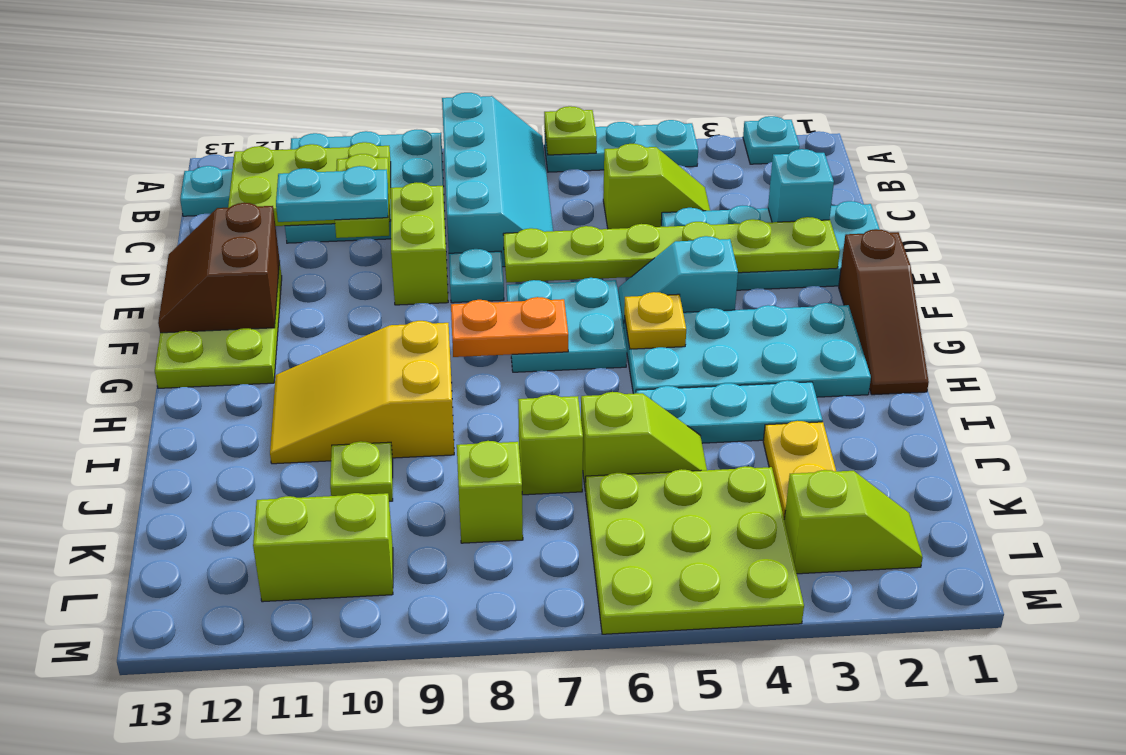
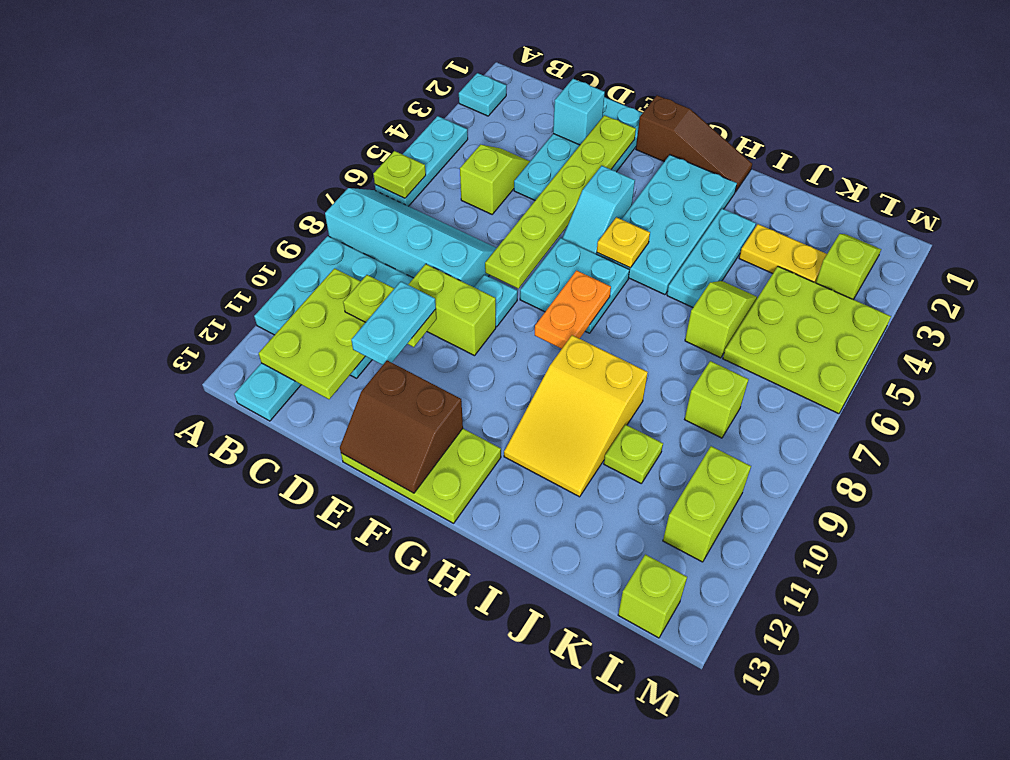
lime 1x1 brick [518,395,583,495] -> lime 1x1 brick moved to [618,554,687,638]

